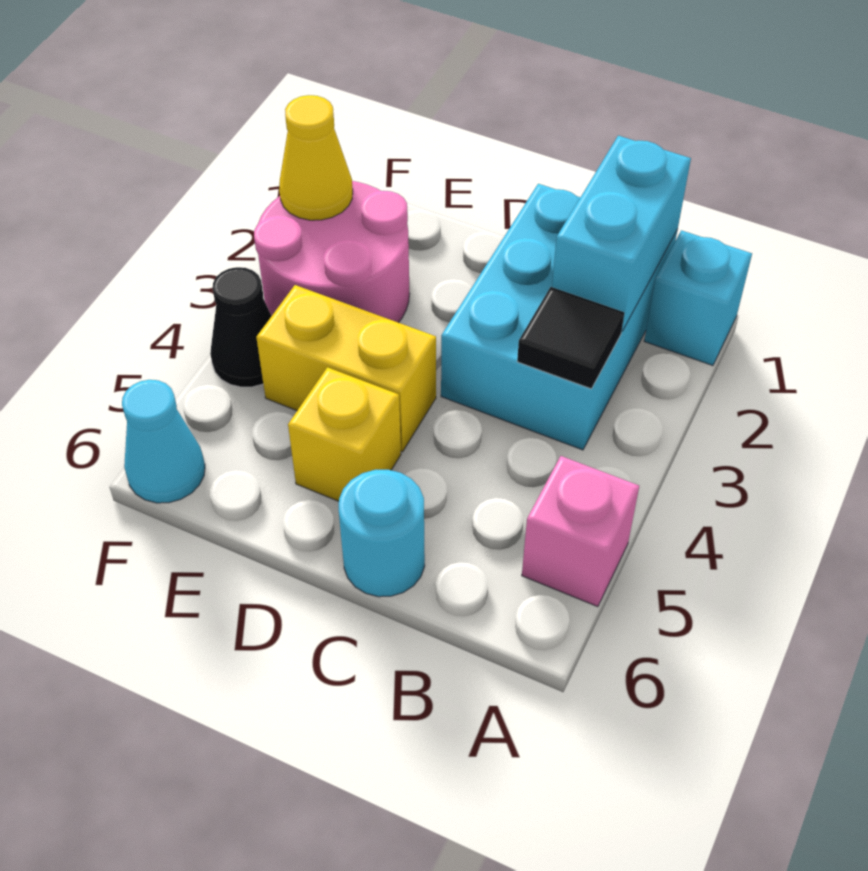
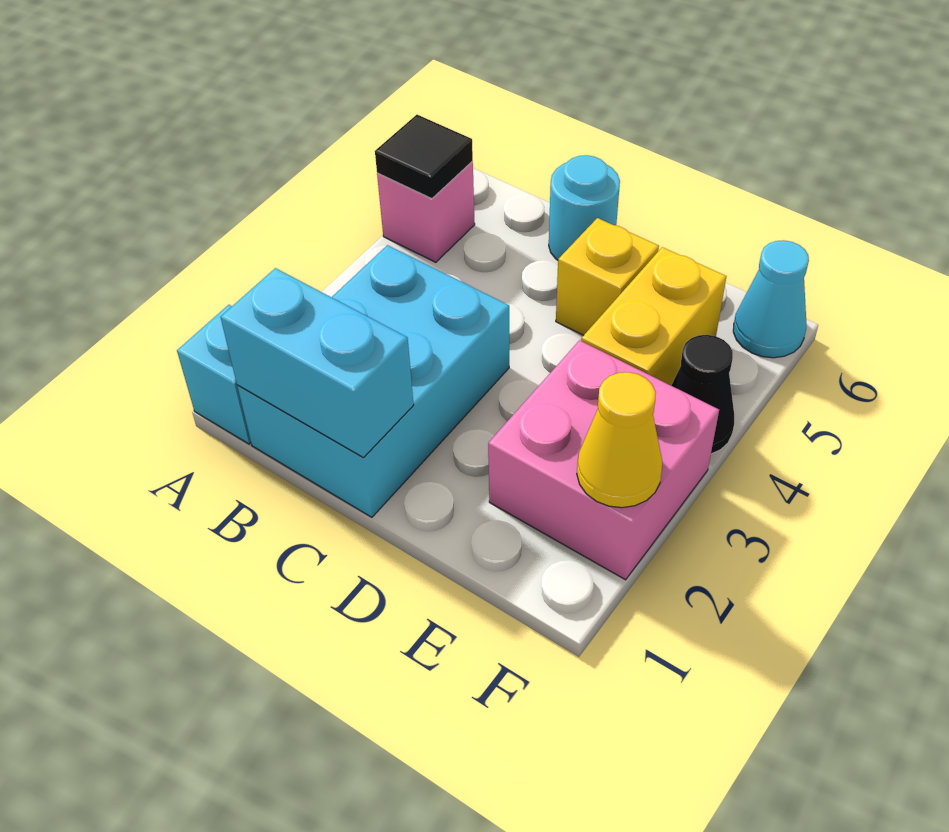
cyan 1x2 brick [552,136,691,331] -> cyan 1x2 brick turned to [221,268,414,458]
black 1x1 tile [517,287,624,389] -> black 1x1 tile moved to [375,115,473,199]
yellow 1x2 brick [256,285,436,452] -> yellow 1x2 brick turned to [581,247,726,385]
pink 2x2 round brick [254,181,410,323] -> pink 2x2 brick [488,340,719,580]

